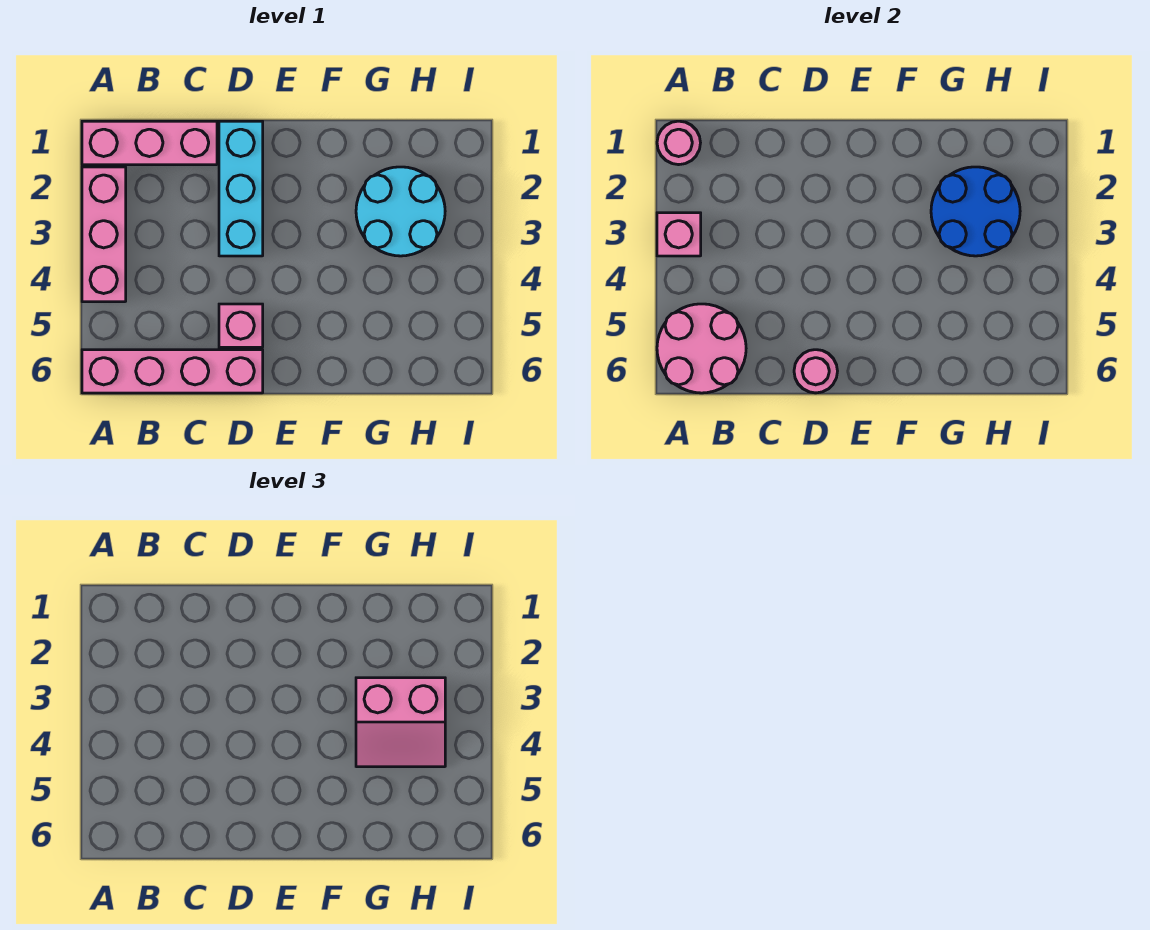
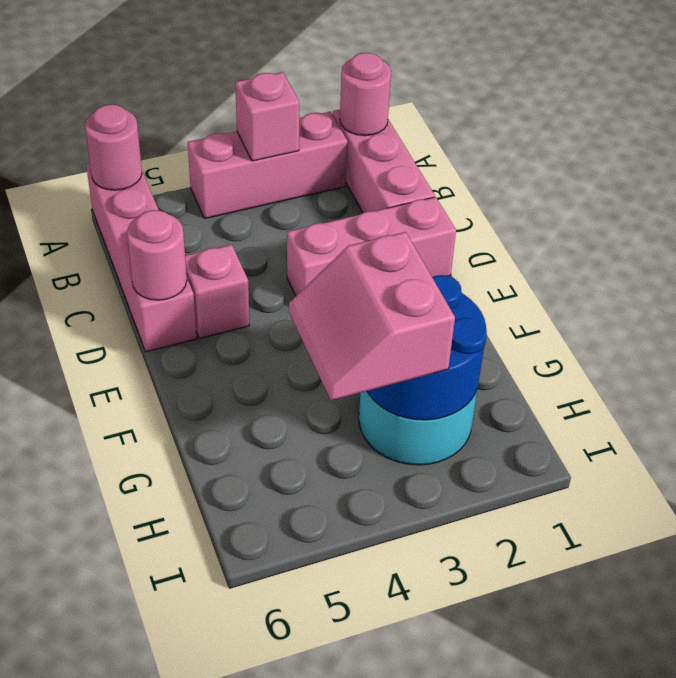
pink 2x2 round brick [657,304,746,393] -> pink 1x1 round brick [85,104,142,190]
cyan 1x3 brick [219,121,263,256] -> pink 1x3 brick [287,197,456,296]

